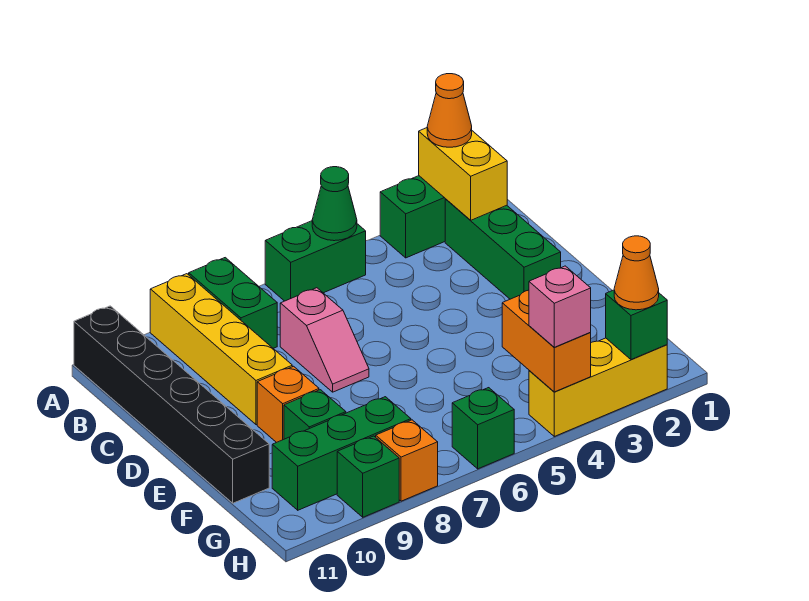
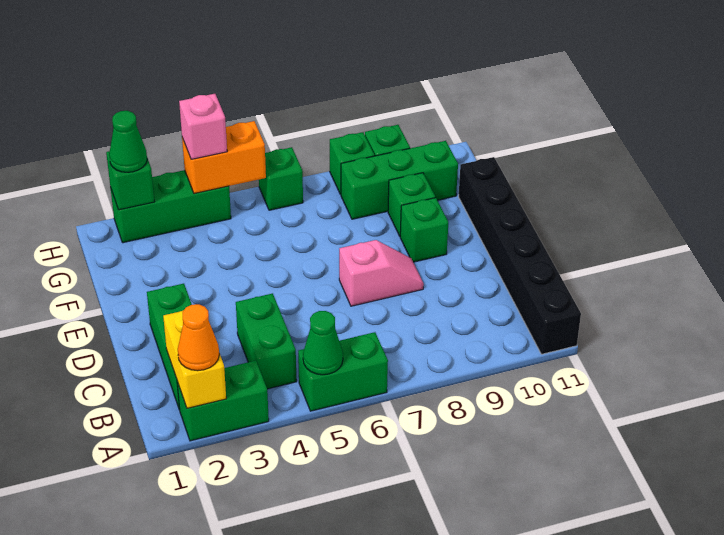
green 1x2 brick [189,258,277,348] -> green 1x2 brick moved to [236,293,297,389]
yellow 1x4 brick [150,274,292,425] -> none
pink 1x2 slope [280,288,369,392] -> pink 1x2 slope turned to [339,240,424,306]
orange 1x1 brick [257,366,319,443] -> green 1x1 brick [400,198,448,262]
orange 1x2 brick [502,290,591,392] -> orange 1x2 brick turned to [182,121,266,194]
yellow 1x3 brick [529,338,667,436] -> green 1x3 brick [110,170,231,243]
orange 1x1 cone [614,236,659,310] -> green 1x1 cone [109,111,147,172]
orange 1x1 brick [376,420,438,501] -> green 1x1 brick [330,132,374,195]

